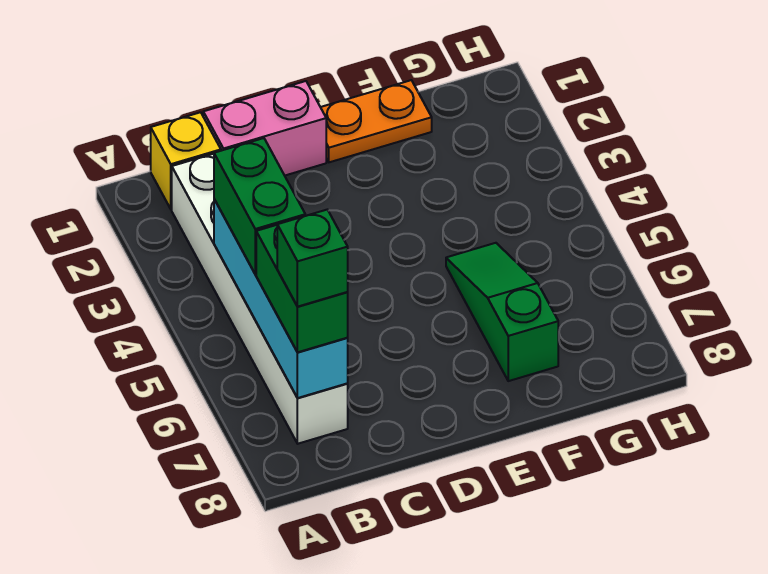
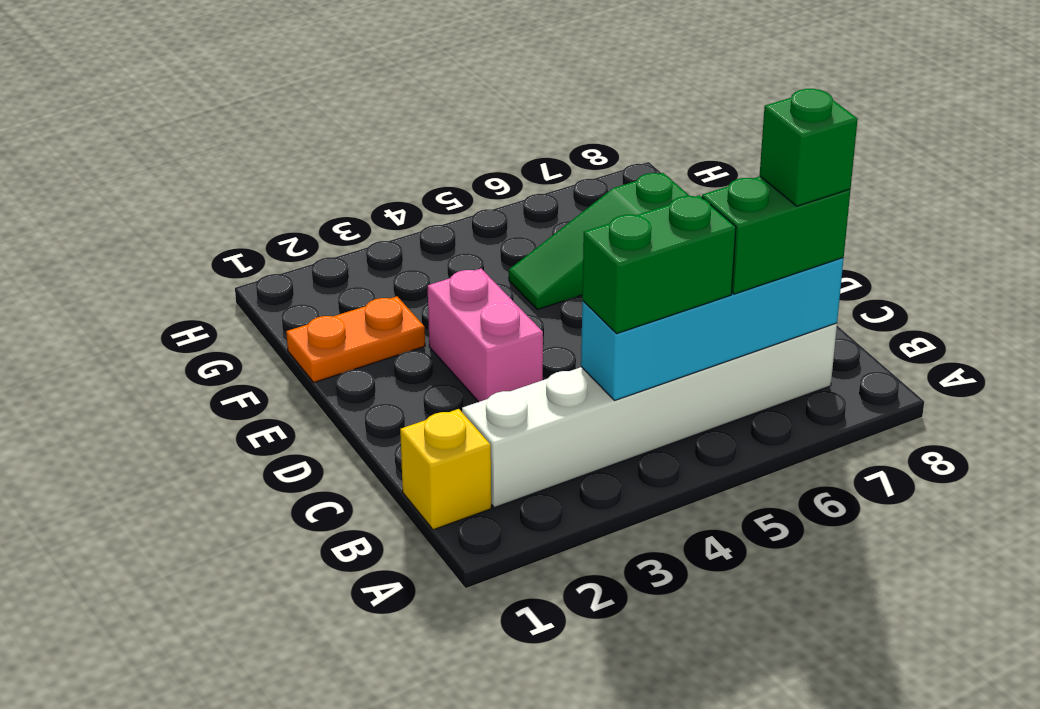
pink 1x2 brick [203,81,326,176] -> pink 1x2 brick moved to [428,269,543,402]
orange 1x2 plate [321,80,432,162] -> orange 1x2 plate turned to [286,296,425,382]

